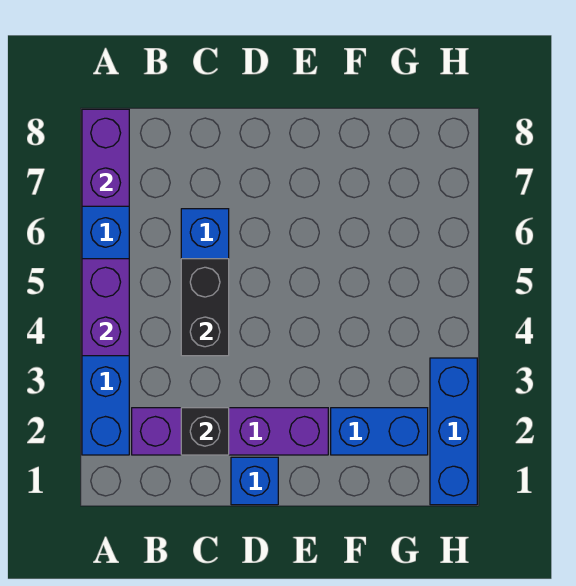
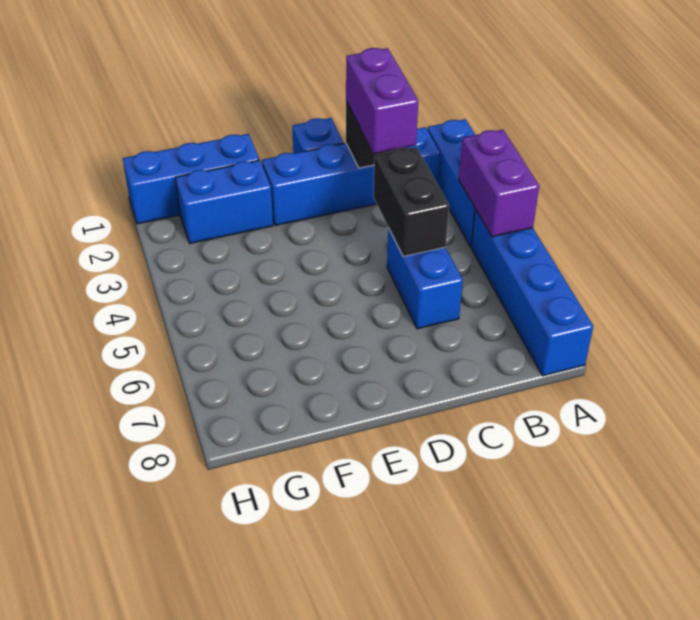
purple 1x2 brick [82,109,129,206] -> purple 1x2 brick moved to [346,48,418,154]
purple 1x4 brick [132,408,328,455] -> blue 1x4 brick [262,127,440,225]
blue 1x3 brick [430,358,477,505] -> blue 1x3 brick turned to [123,134,259,224]

